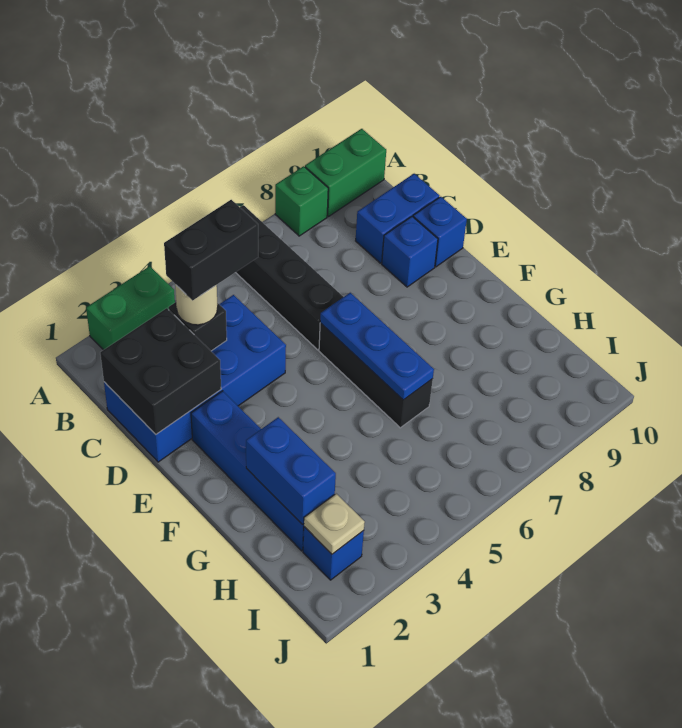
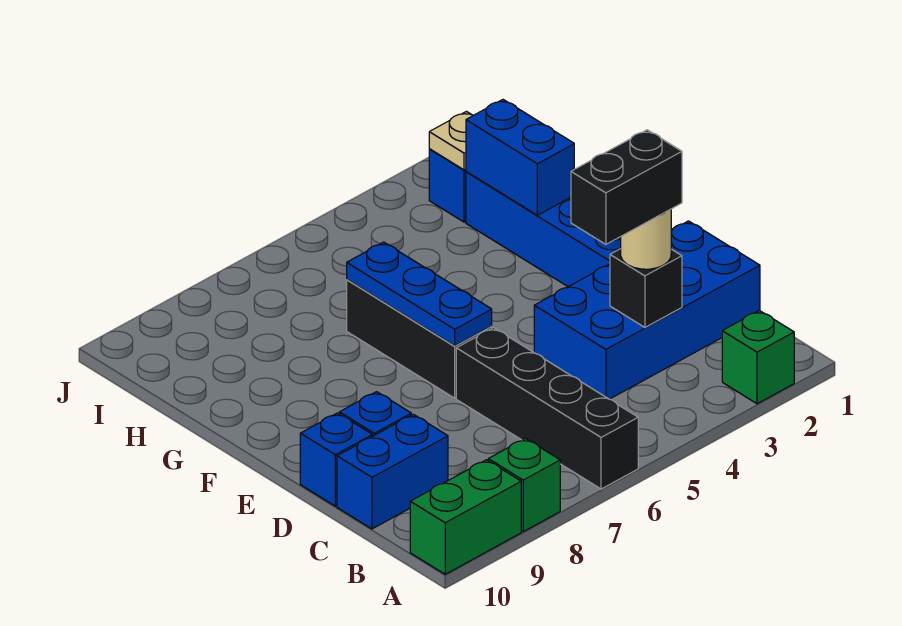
green 1x2 brick [86,266,175,350] -> green 1x1 brick [722,310,794,404]
black 2x2 brick [100,308,221,434] -> none

